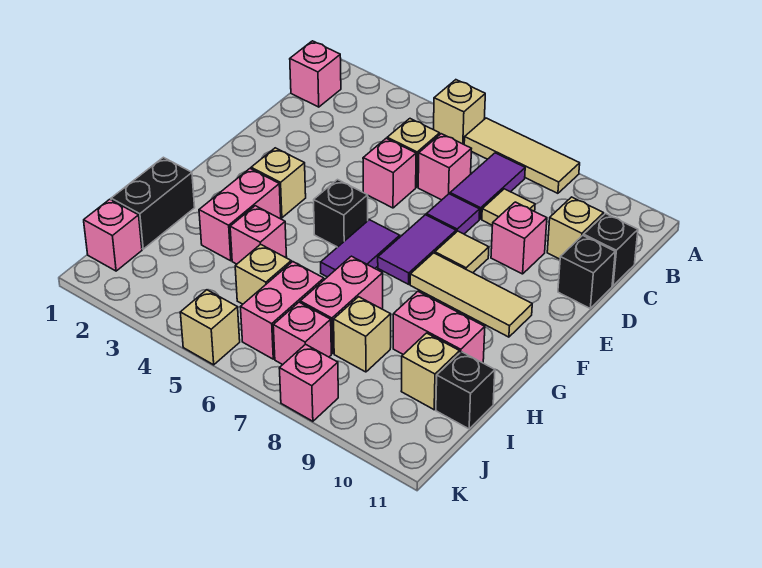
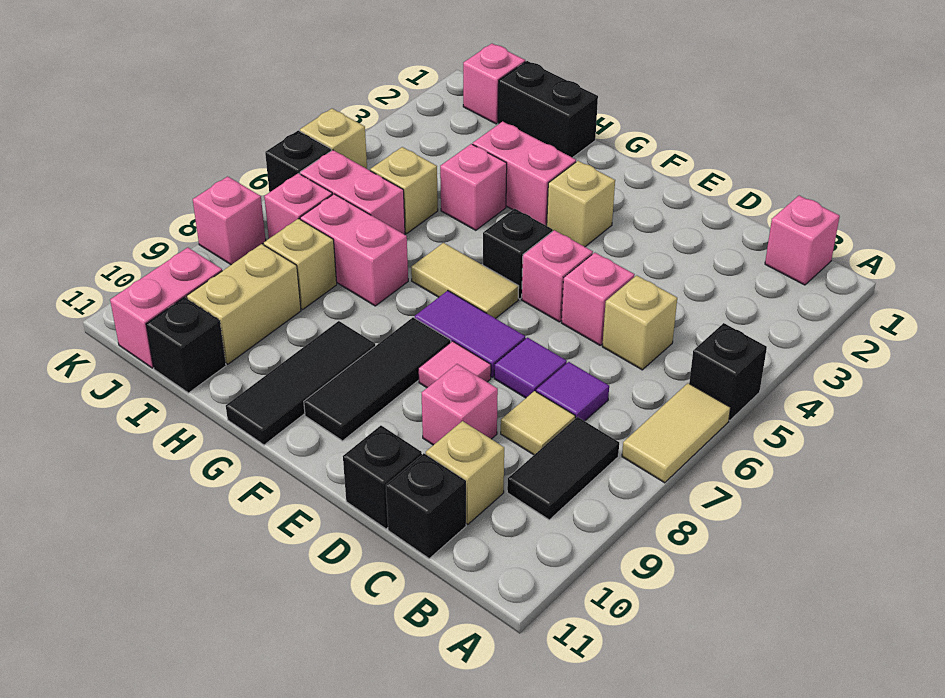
tan 1x1 brick [434,80,485,144] -> black 1x1 brick [689,323,767,420]
tan 1x3 tile [464,118,580,193] -> tan 1x2 tile [622,383,731,483]
purple 1x2 tile [450,153,525,219] -> purple 1x1 tile [536,362,609,421]
none -> black 1x2 tile [507,417,619,520]
pink 1x1 brick [418,134,471,200] -> pink 1x1 brick moved to [522,230,593,322]
tan 1x1 tile [435,231,489,273] -> pink 1x1 tile [418,341,491,388]
purple 1x2 tile [321,220,400,277] -> tan 1x2 tile [411,243,519,319]
tan 1x3 tile [410,253,532,337] -> black 1x3 tile [304,317,451,441]
none -> black 1x3 tile [226,321,375,445]
pink 1x2 brick [393,291,485,363] -> pink 1x2 brick moved to [110,247,222,368]
tan 1x1 brick [401,333,460,410] -> tan 1x2 brick [187,244,301,364]
none -> black 1x1 brick [265,130,331,192]

